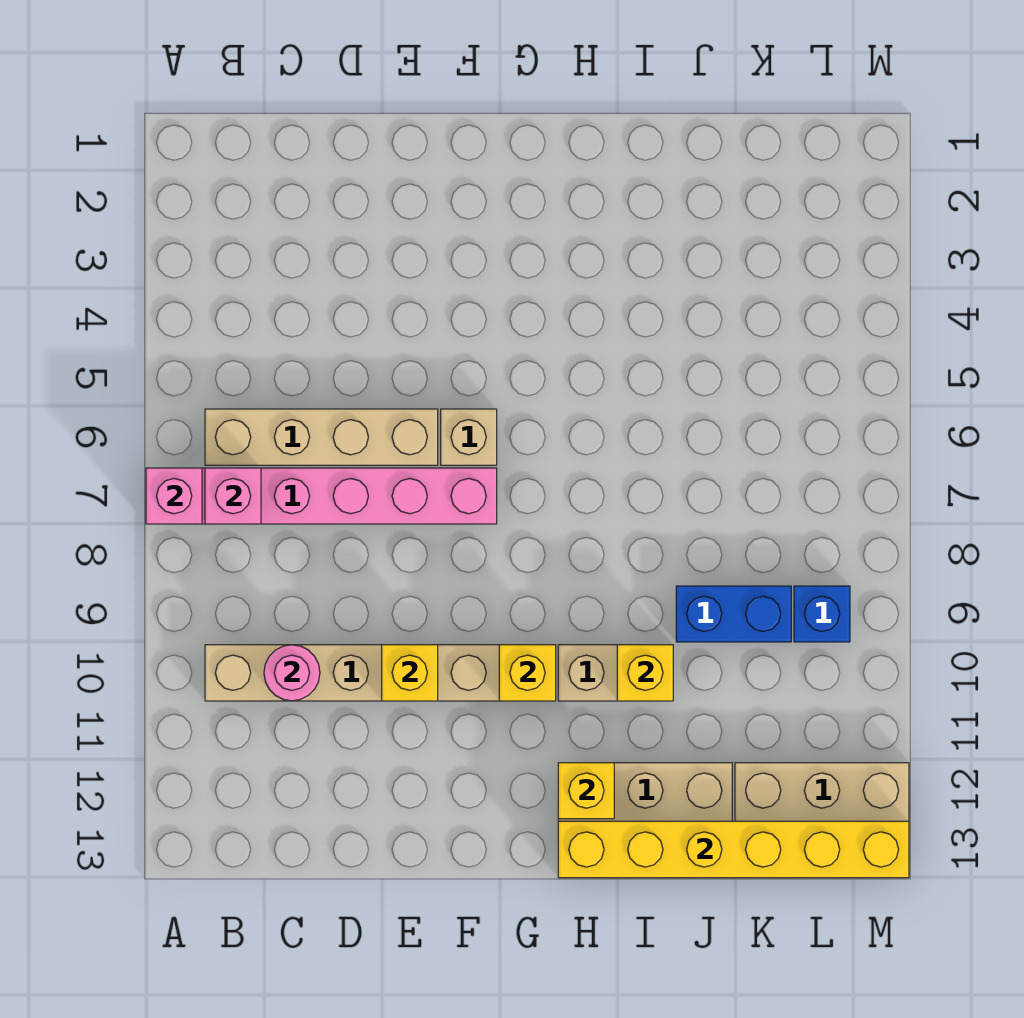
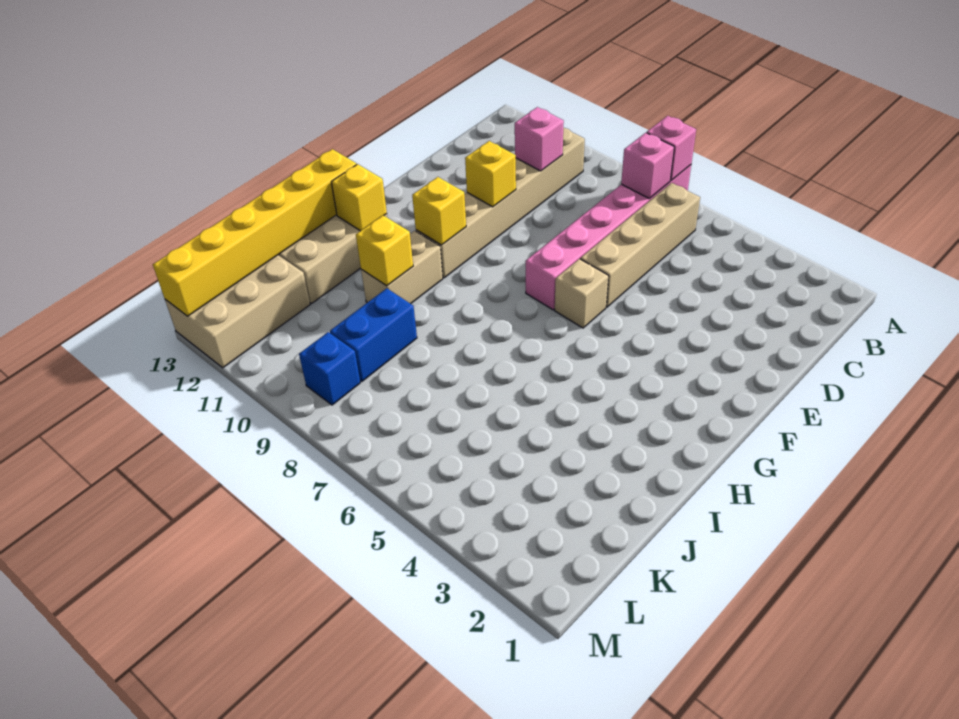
pink 1x1 round brick [264,645,320,701] -> pink 1x1 brick [515,107,564,171]

